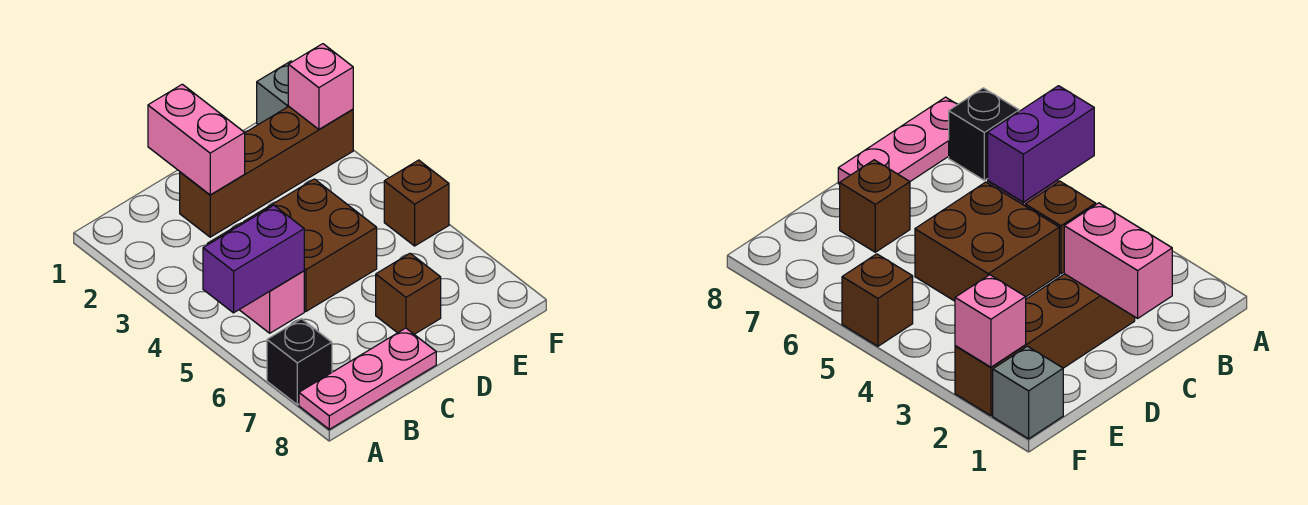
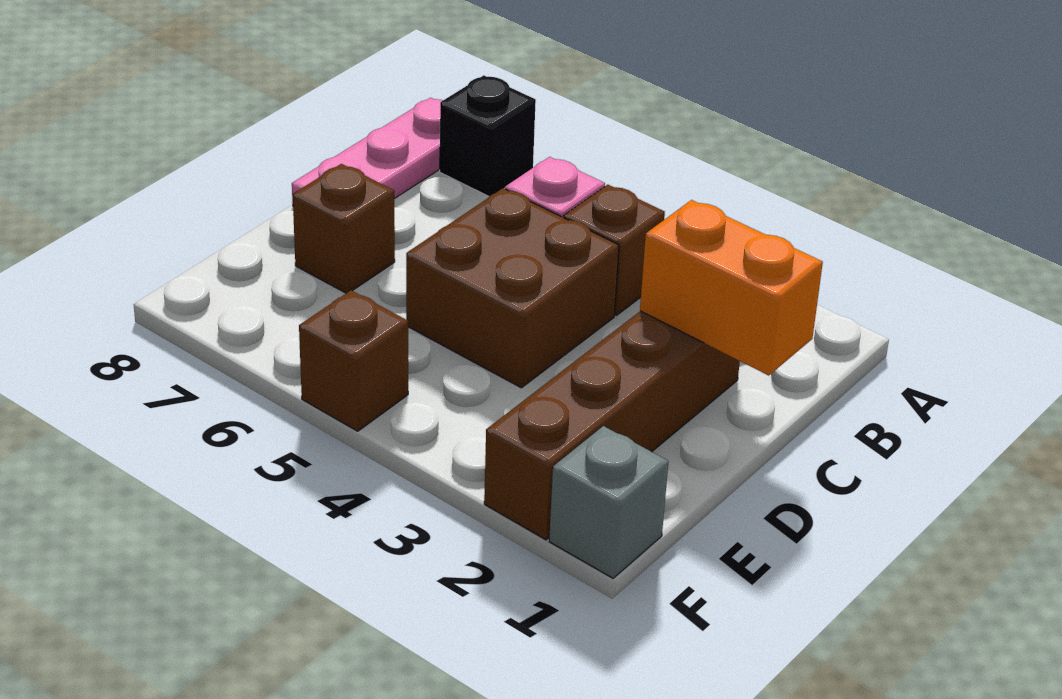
purple 1x2 brick [203,205,304,313] -> none
pink 1x2 brick [148,84,245,195] -> orange 1x2 brick [640,200,823,376]
pink 1x1 brick [288,44,353,129] -> none

